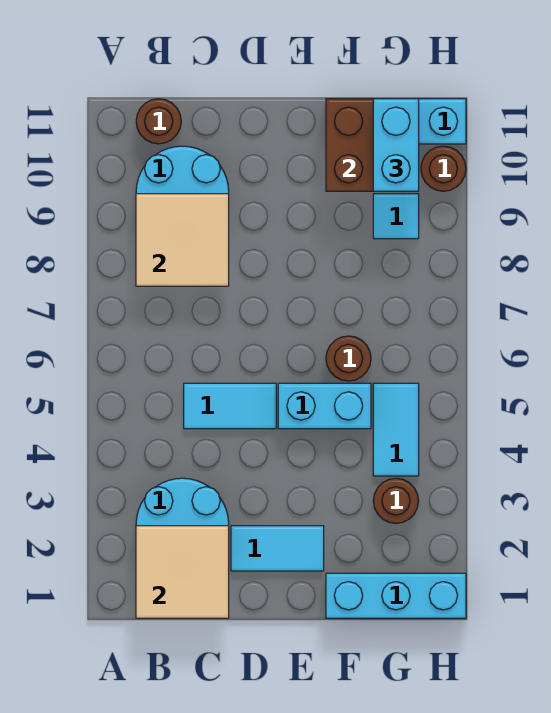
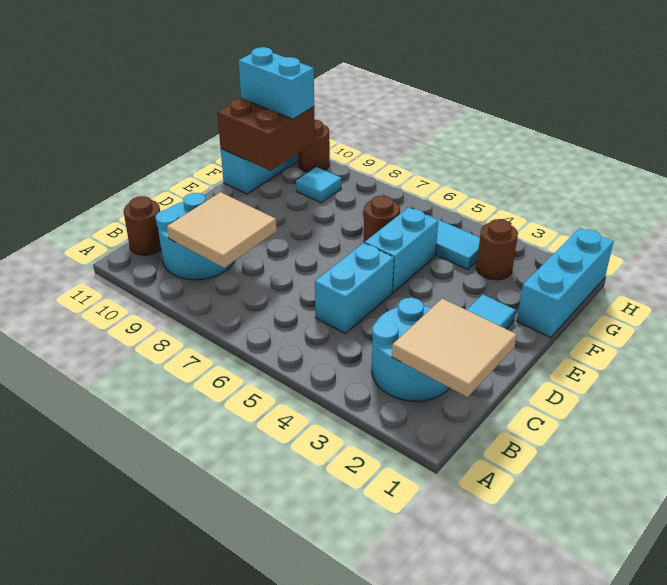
cyan 1x2 tile [184,383,276,429] -> cyan 1x2 brick [315,243,394,334]

